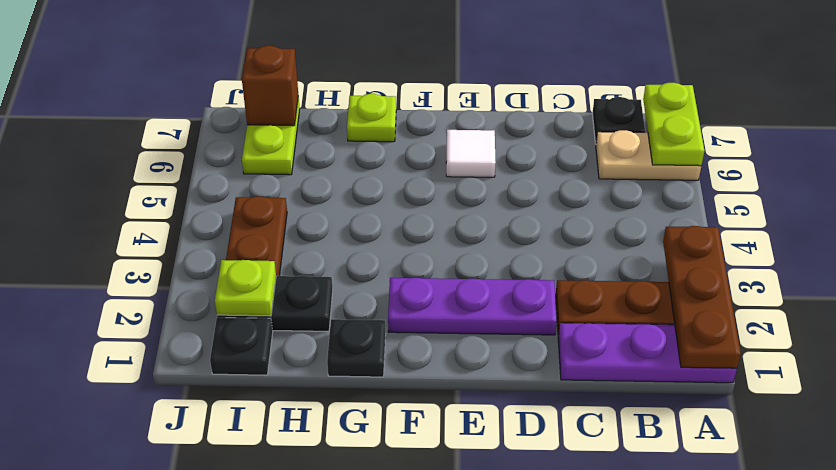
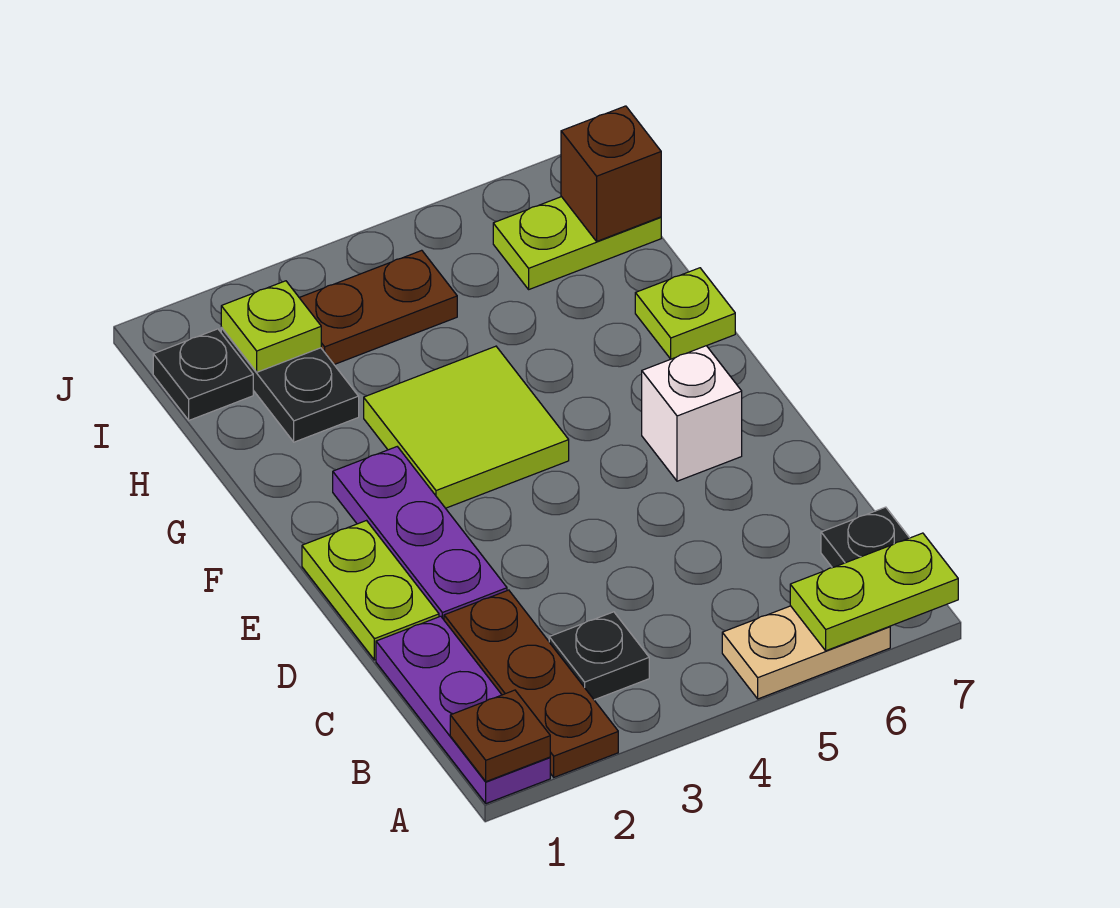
brown 1x3 plate [663,226,741,368] -> brown 1x1 plate [450,690,550,782]
tan 1x2 plate [596,130,701,180] -> tan 1x2 plate turned to [722,606,890,699]
none -> lime 1x2 plate [302,521,439,660]
white 1x1 tile [446,130,496,177] -> white 1x1 brick [642,346,742,481]
none -> lime 2x2 tile [364,346,569,508]
black 1x1 plate [327,319,386,377] -> black 1x1 plate moved to [549,612,649,700]

